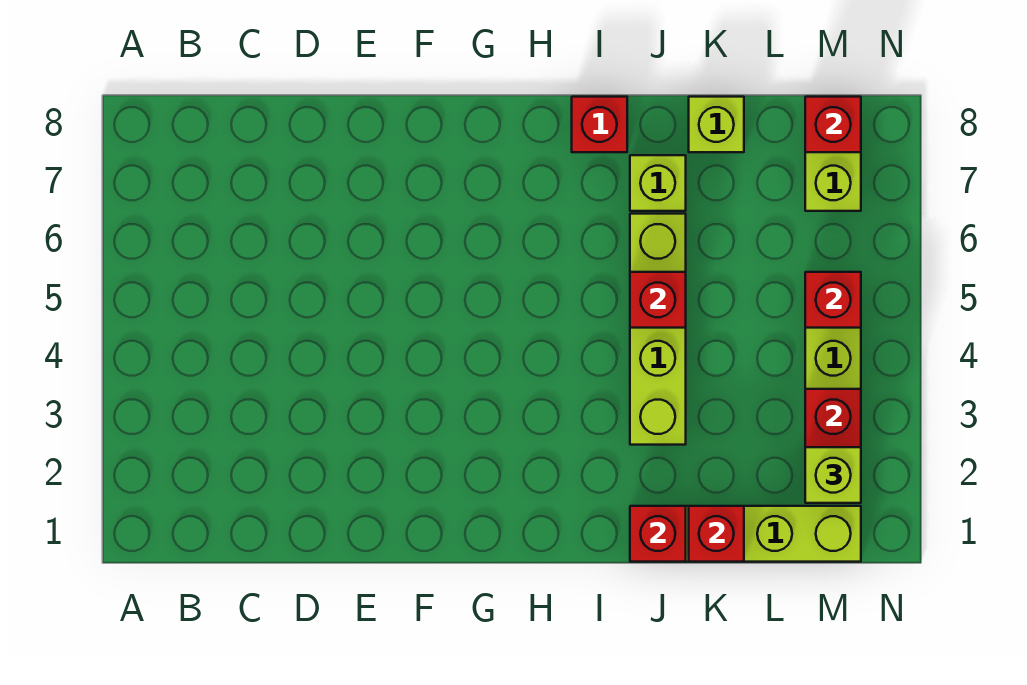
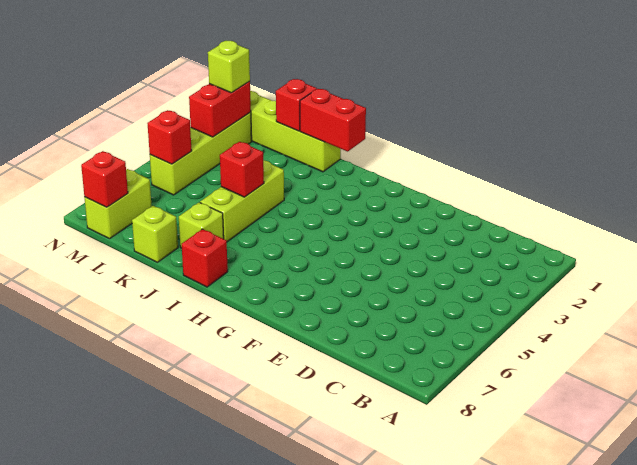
red 1x1 brick [630,506,686,562] -> red 1x2 brick [300,89,366,151]
lime 1x4 brick [630,214,686,445] -> lime 1x3 brick [200,160,284,242]

